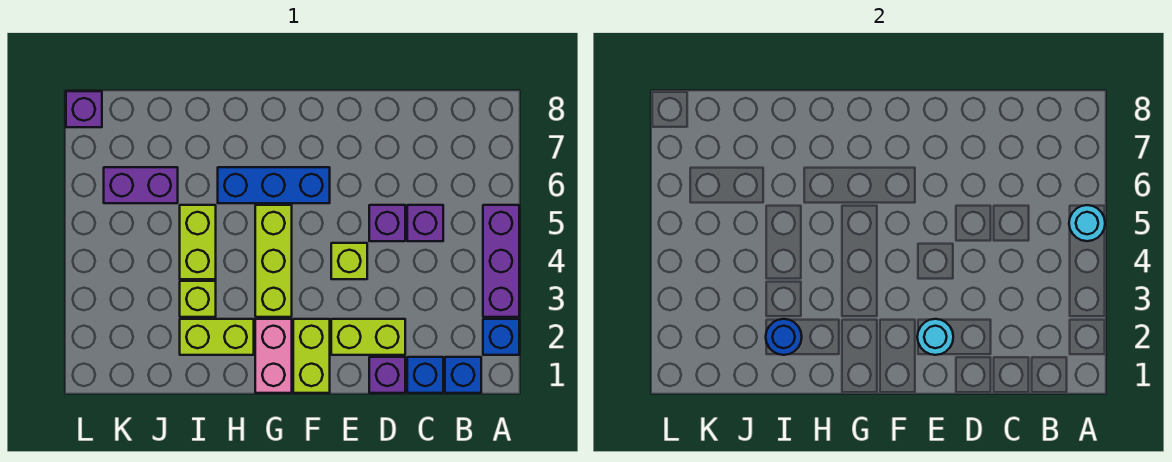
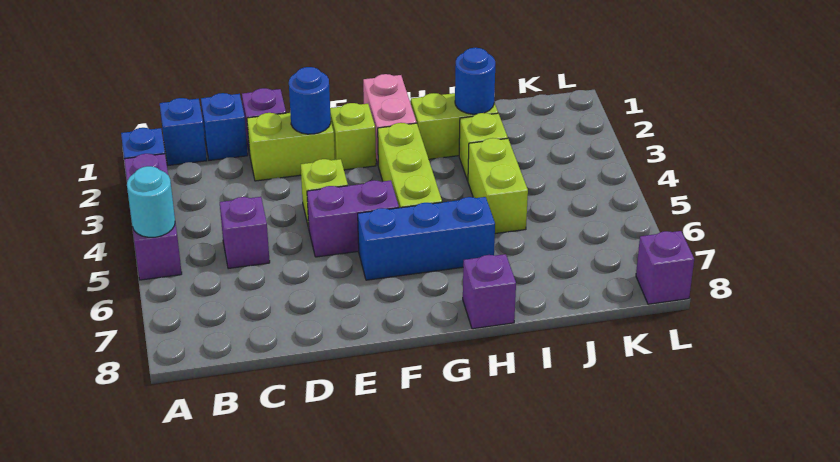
purple 1x1 brick [369,205,405,241] -> purple 1x1 brick moved to [463,254,516,329]
cyan 1x1 round brick [917,319,953,355] -> blue 1x1 round brick [289,67,331,134]
lime 1x2 brick [293,319,330,393] -> lime 1x1 brick [330,103,376,170]
purple 1x2 brick [104,167,178,203] -> purple 1x2 brick moved to [307,180,399,257]

